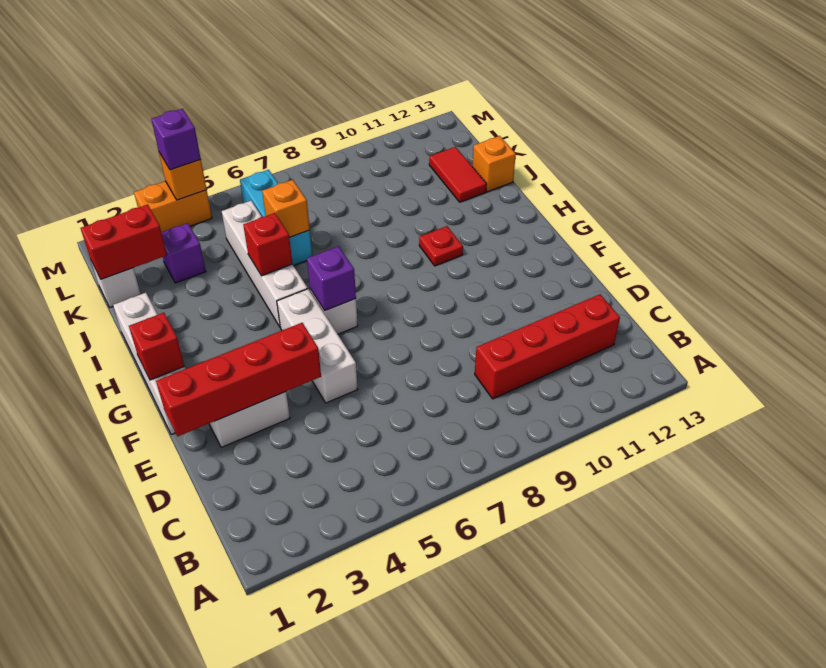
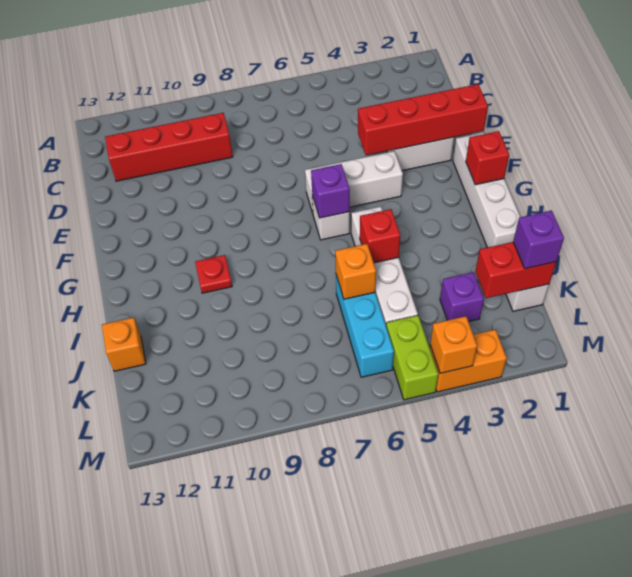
white 1x3 brick [277,289,358,403] -> white 1x3 brick turned to [305,151,403,213]
red 1x2 tile [429,147,487,202] -> none
none -> lime 1x2 brick [386,315,438,400]
purple 1x1 brick [151,109,201,170] -> purple 1x1 brick moved to [513,211,564,269]

